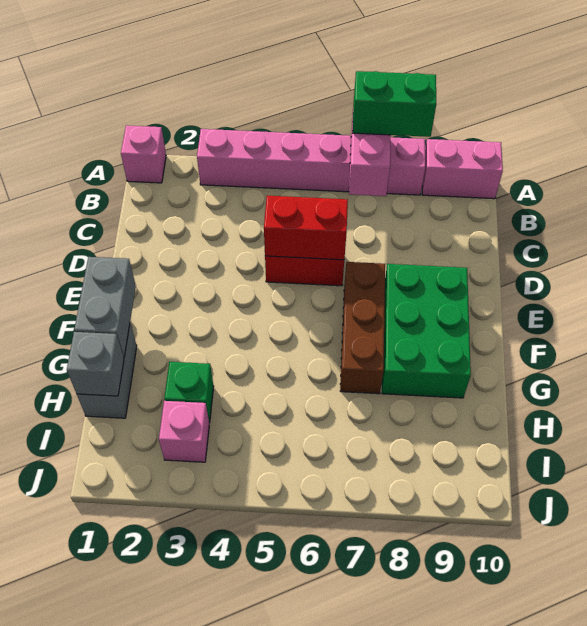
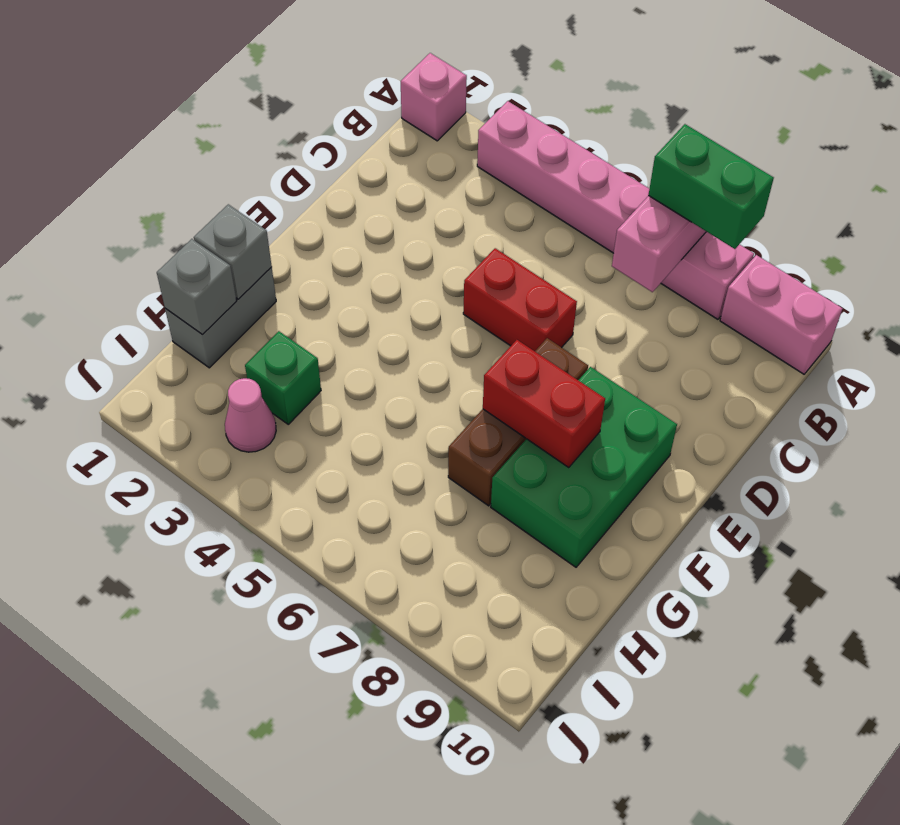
red 1x2 brick [264,196,348,260] -> red 1x2 brick moved to [483,340,605,468]
grey 1x2 brick [74,257,136,357] -> grey 1x1 brick [194,204,272,299]
pink 1x1 brick [159,401,209,462] -> pink 1x1 cone [225,378,276,452]

